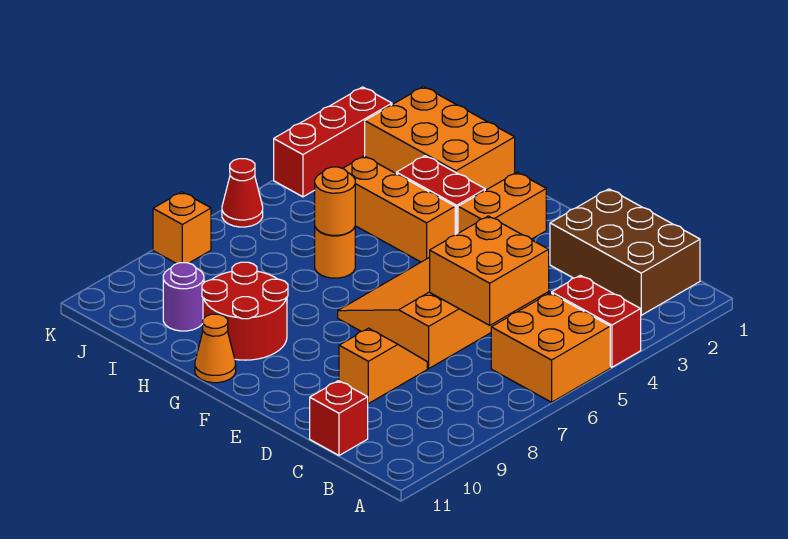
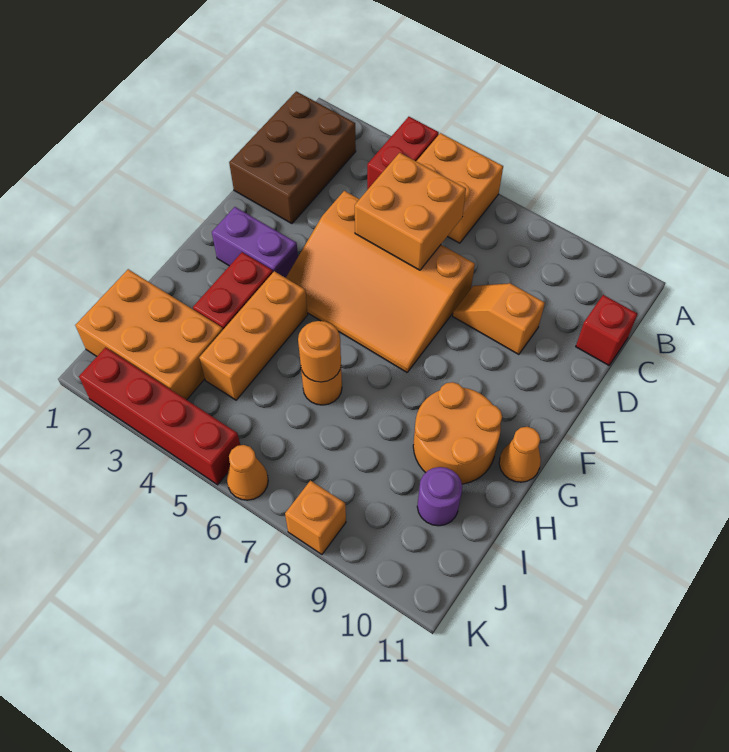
orange 1x2 brick [458,172,546,239] -> purple 1x2 brick [212,207,298,278]
red 2x2 round brick [202,262,288,360] -> orange 2x2 round brick [413,382,502,484]
orange 2x3 brick [365,87,515,190] -> orange 2x3 brick turned to [75,269,223,400]
red 1x3 brick [274,87,392,197] -> red 1x4 brick [79,347,240,485]
red 1x1 cone [222,159,263,227] -> orange 1x1 cone [227,445,268,500]

